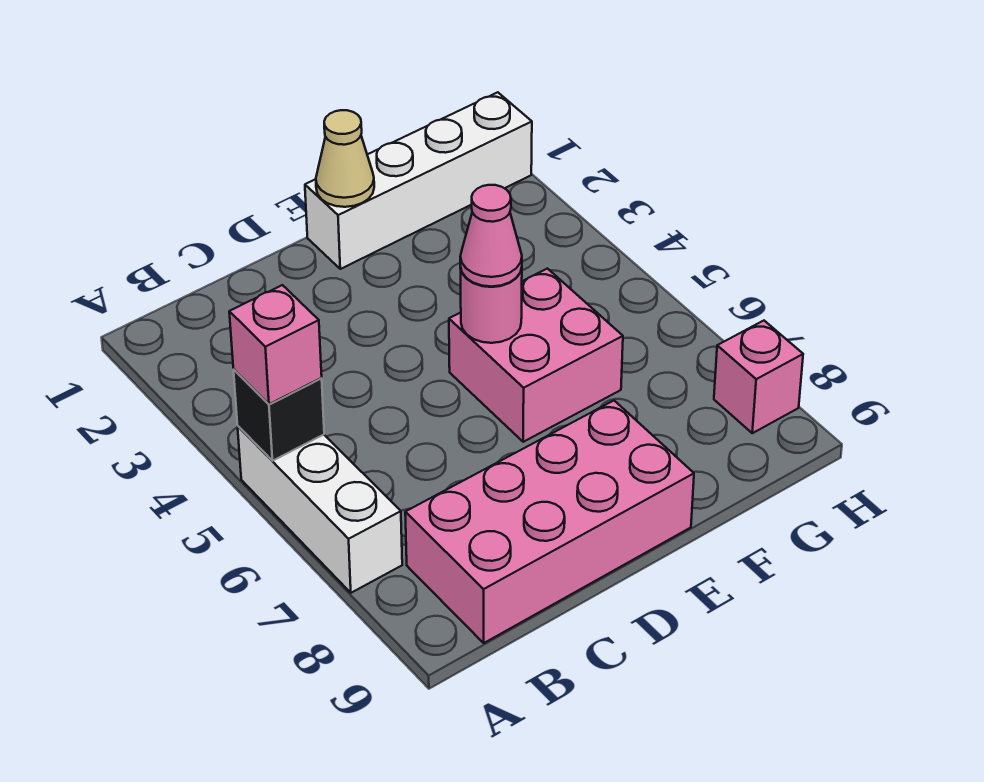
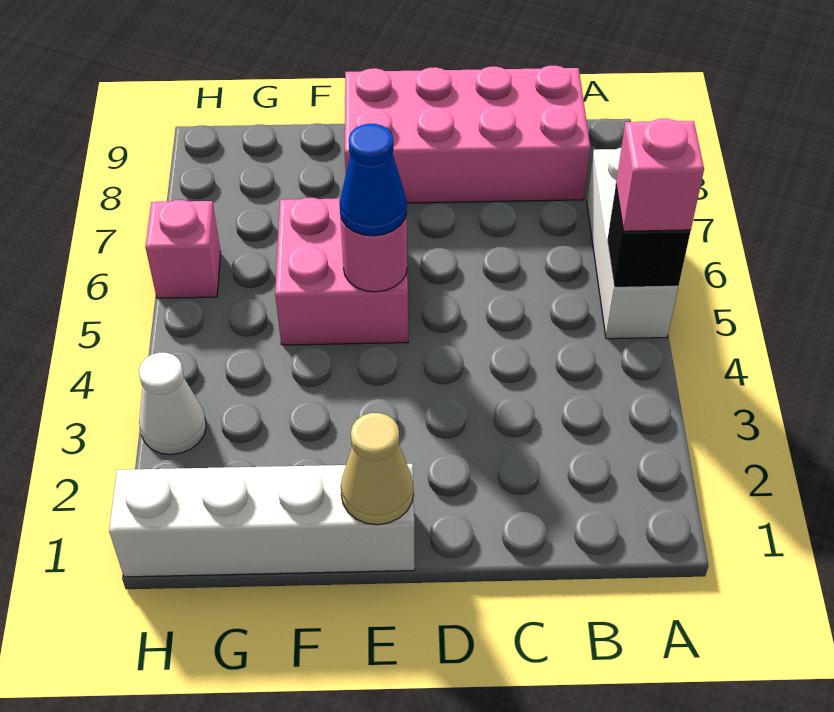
pink 1x1 cone [460,185,522,287] -> blue 1x1 cone [339,124,407,236]
none -> white 1x1 cone [139,353,206,455]
pink 1x1 brick [714,321,803,433] -> pink 1x1 brick moved to [145,200,221,298]

